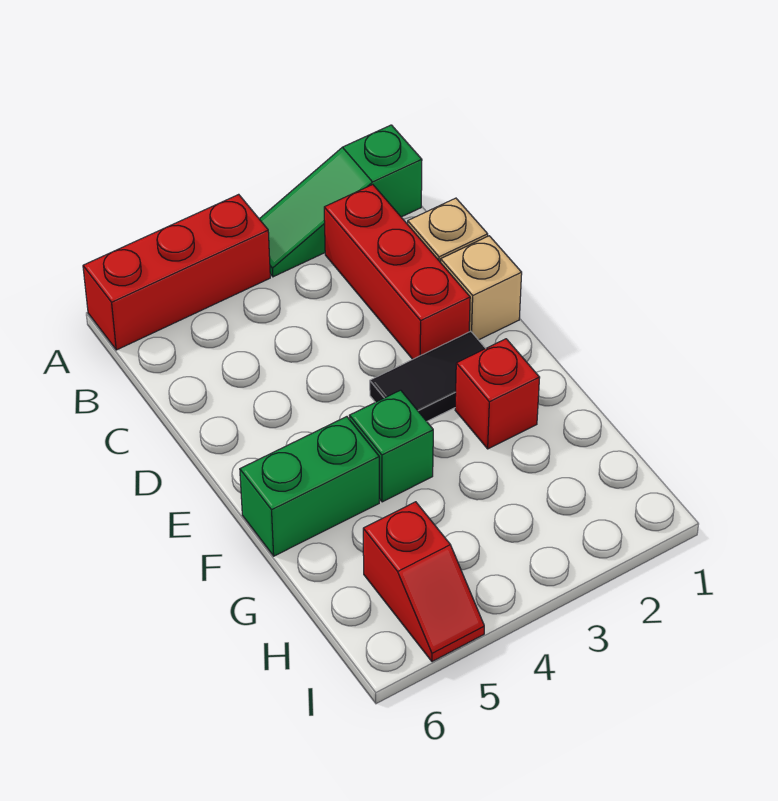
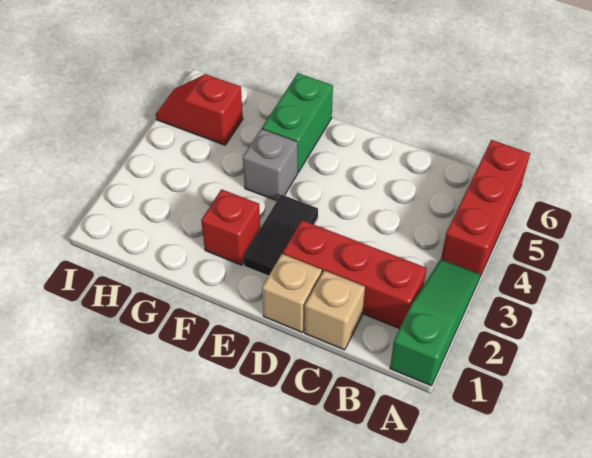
green 1x1 brick [350,390,433,502] -> grey 1x1 brick [243,129,298,201]

